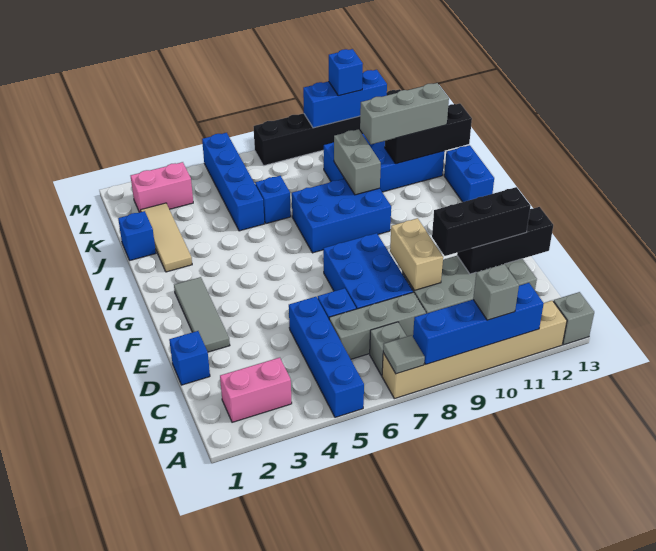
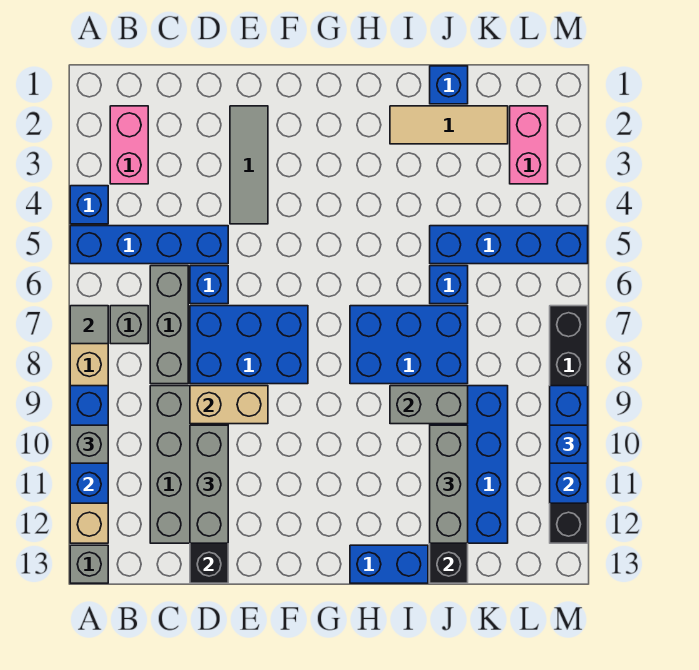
blue 1x4 brick [413,283,544,364] -> blue 1x3 brick [70,386,108,503]
blue 1x1 brick [169,331,210,385] -> blue 1x1 brick moved to [70,186,108,224]
black 1x3 brick [432,187,530,256] -> grey 1x3 brick [190,425,228,543]
grey 1x3 tile [174,277,230,352] -> grey 1x3 tile turned to [230,106,268,224]
blue 2x3 brick [292,179,391,253] -> blue 2x3 brick turned to [350,306,468,384]

